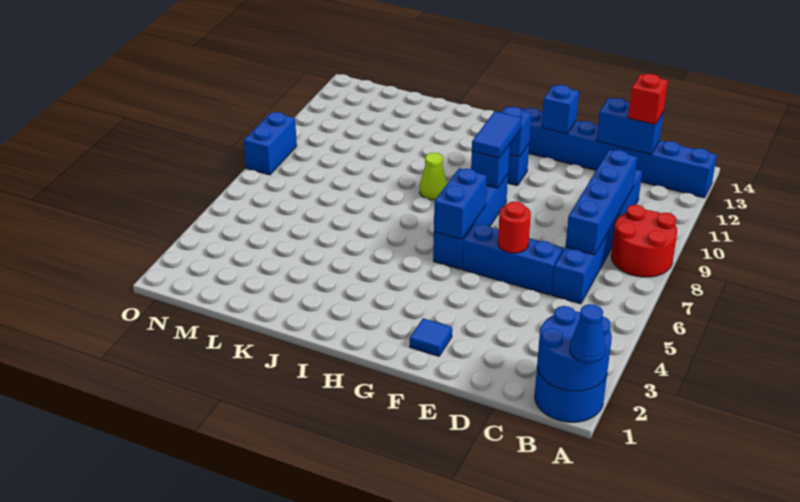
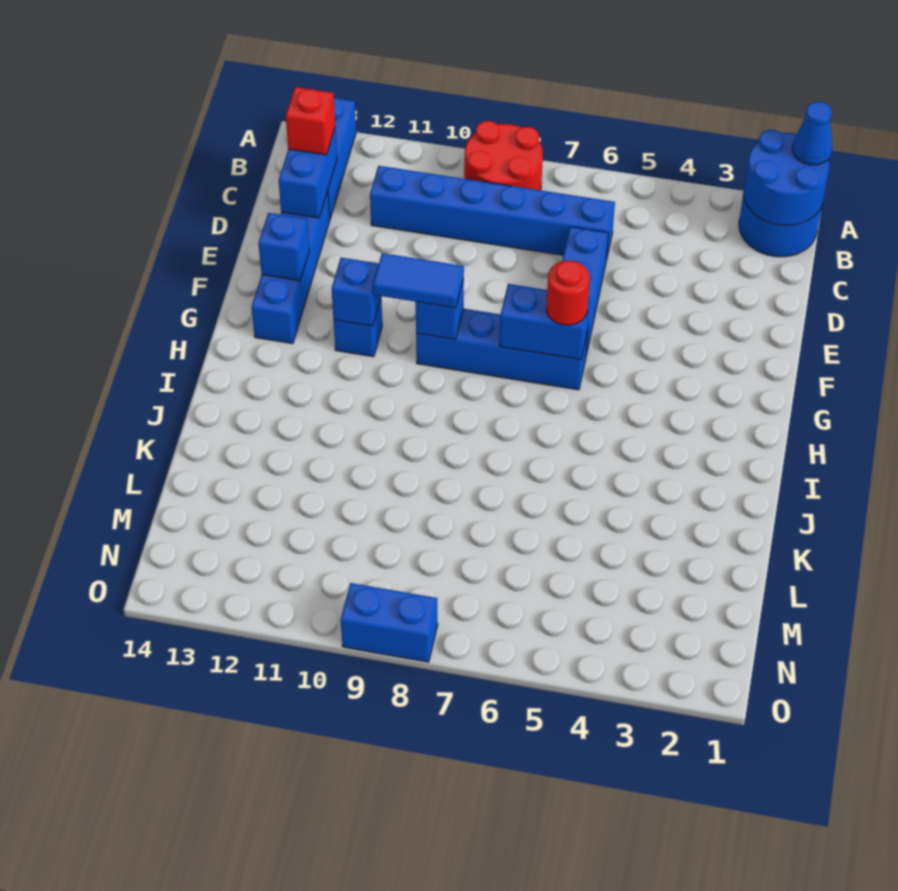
blue 1x4 brick [565,150,637,255] -> none
red 1x1 round brick [498,201,531,253] -> red 1x1 round brick moved to [546,261,590,325]
blue 1x1 tile [410,318,452,356] -> none
lime 1x1 cone [420,153,447,200] -> none

